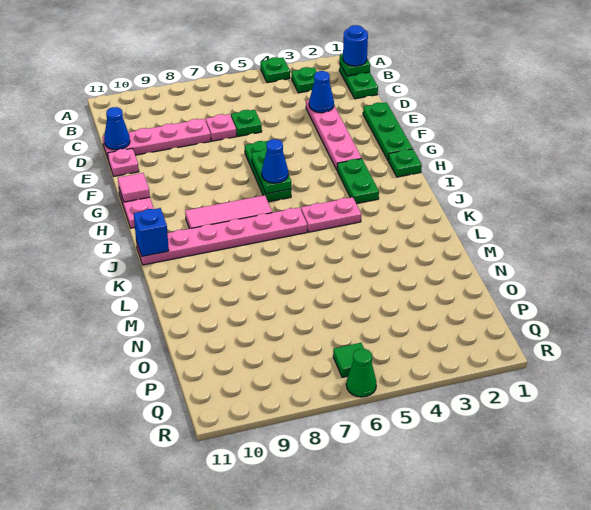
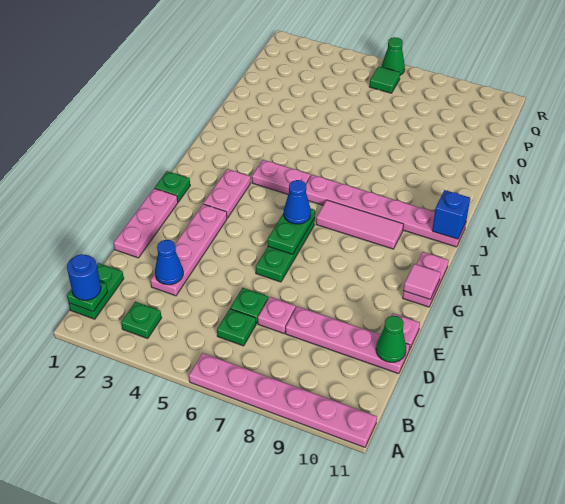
green 1x1 plate [260,57,290,83] -> green 1x1 plate moved to [217,309,256,346]
none -> pink 1x6 plate [189,353,377,447]
blue 1x1 cone [104,107,130,150] -> green 1x1 cone [376,316,406,362]
green 1x3 plate [363,102,413,160] -> pink 1x3 plate [114,188,178,258]
green 1x2 plate [337,159,379,204] -> pink 1x2 plate [203,169,250,218]

